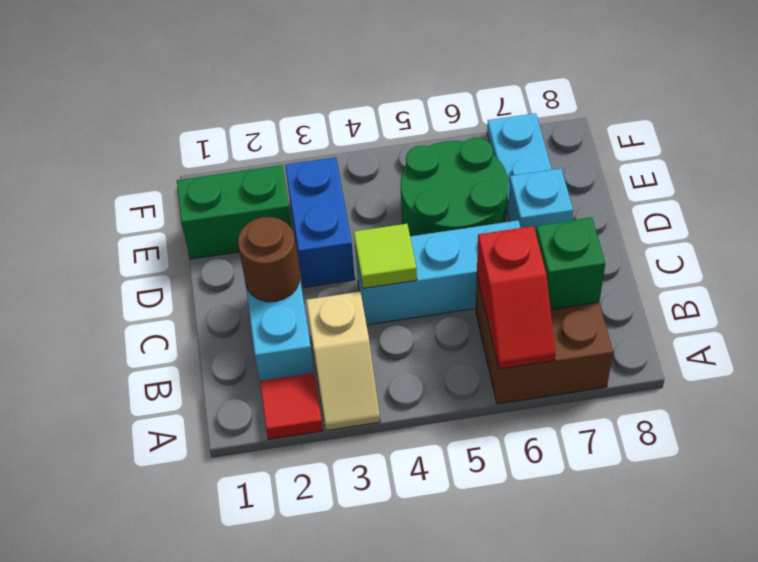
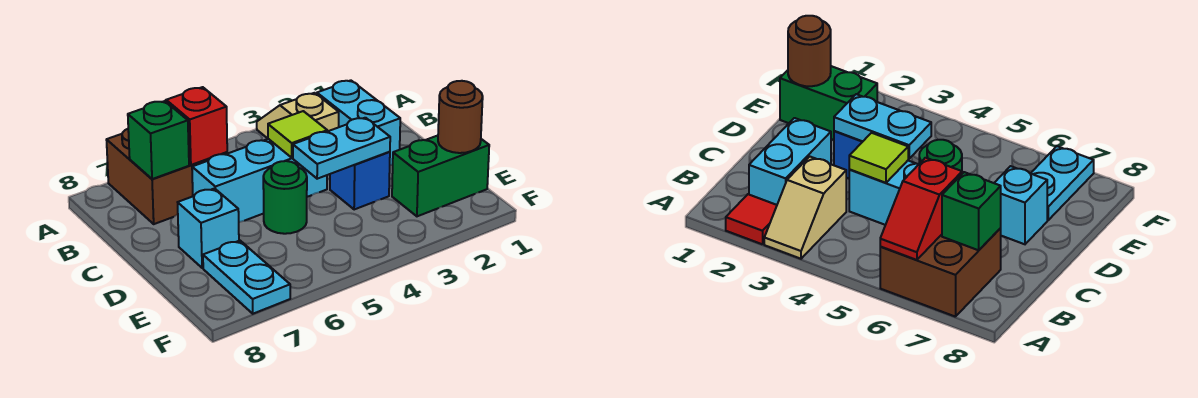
brown 1x1 round brick [238,217,299,302] -> brown 1x1 round brick moved to [438,81,483,153]
blue 1x2 brick [285,157,355,287] -> blue 1x1 brick [330,152,390,210]
none -> cyan 1x2 plate [293,118,390,179]
green 2x2 round brick [400,138,508,236] -> green 1x1 round brick [263,161,307,234]

